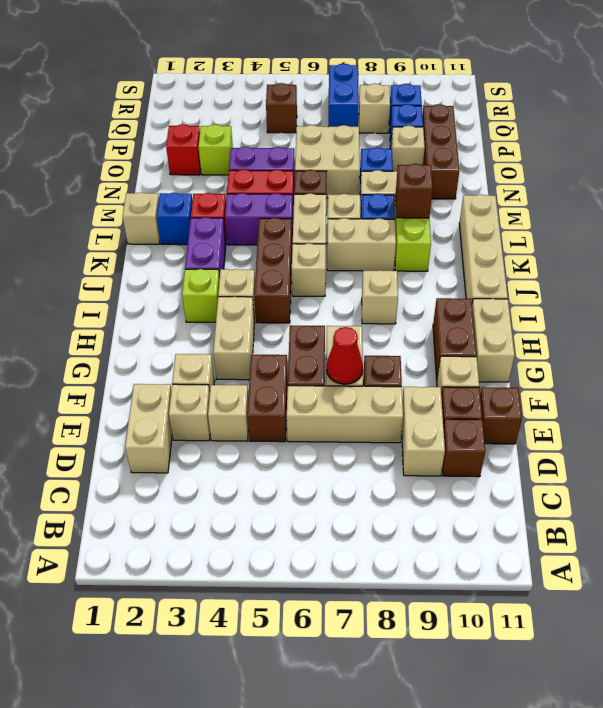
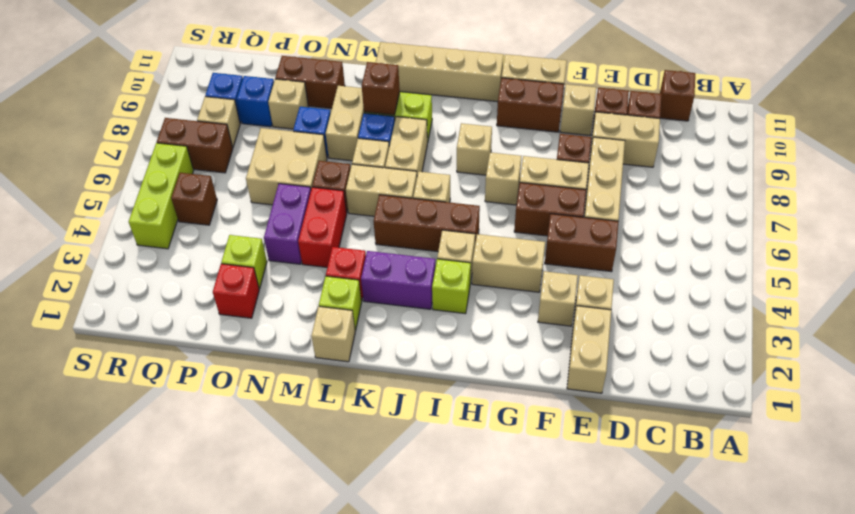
tan 1x2 brick [125,384,172,473] -> tan 1x2 brick turned to [567,306,611,393]
tan 1x1 brick [208,385,248,441] -> tan 1x1 brick moved to [485,152,521,205]
brown 1x1 brick [480,387,522,444] -> brown 1x1 brick moved to [660,70,695,121]
red 1x1 cone [326,327,363,384] -> none
blue 1x1 brick [157,193,192,245] -> lime 1x1 brick [319,276,362,331]
purple 1x2 brick [225,193,293,245] -> none
brown 1x3 brick [422,104,459,199] -> brown 1x2 brick [275,56,345,109]
blue 1x2 brick [329,63,359,127] -> brown 1x2 brick [157,118,233,173]
none -> lime 1x3 brick [129,143,194,249]

